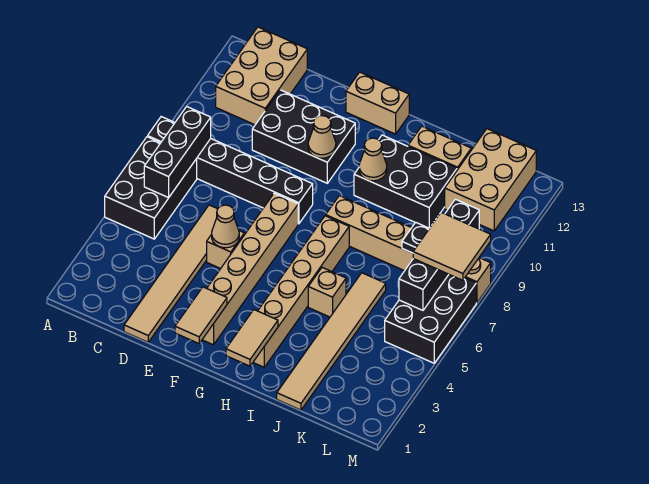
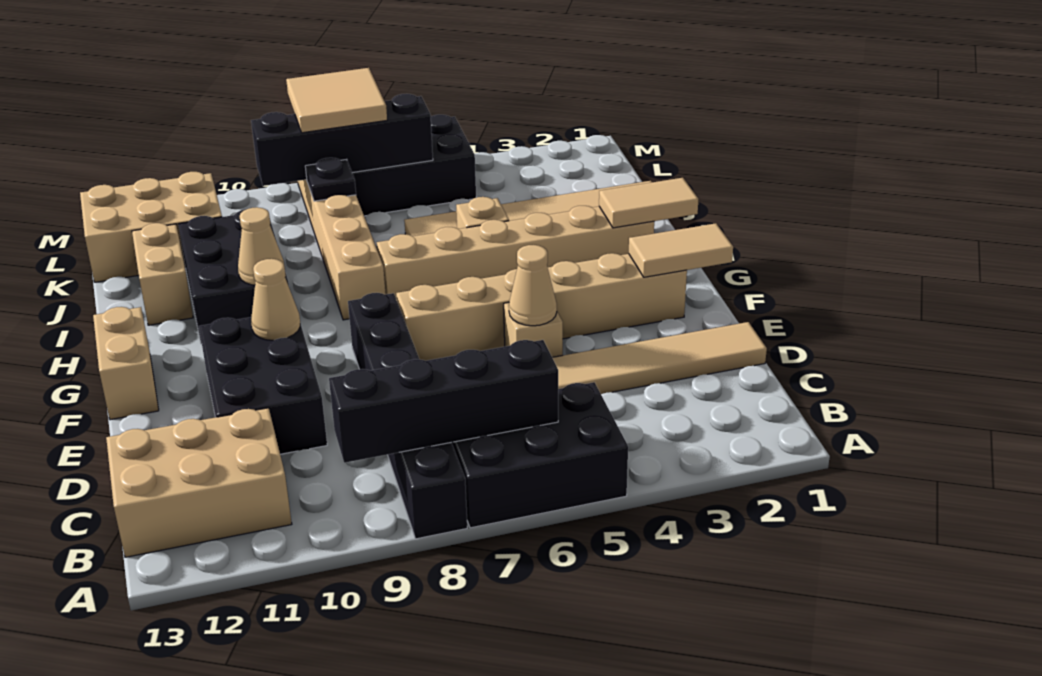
black 1x3 brick [144,107,211,198] -> black 1x4 brick [329,340,558,463]

